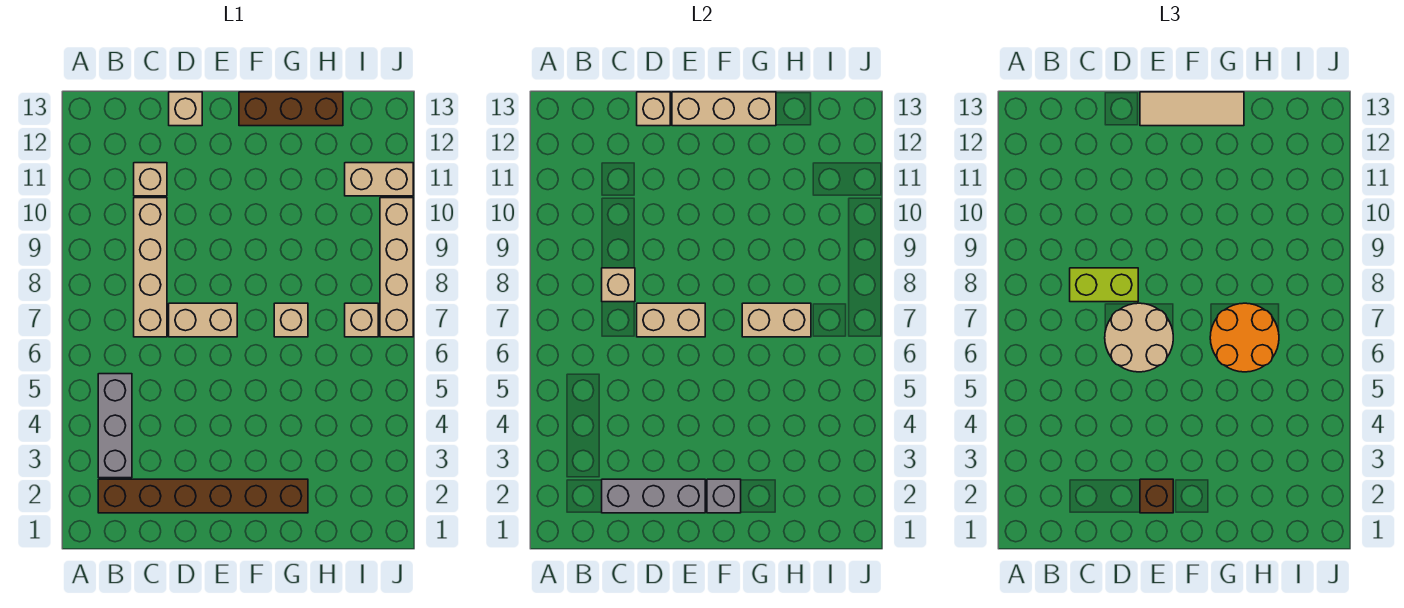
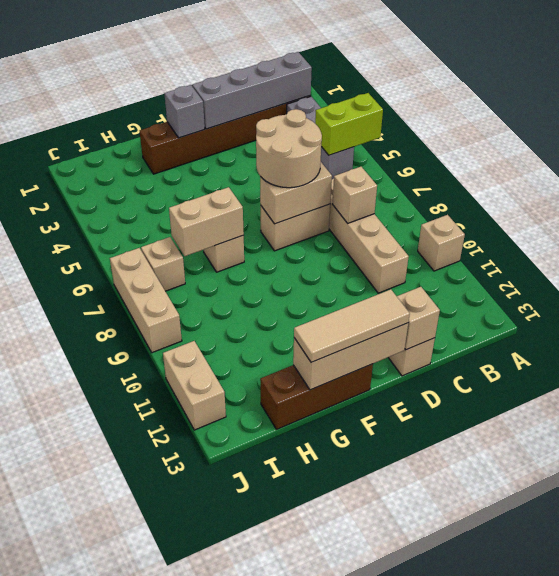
grey 1x3 brick [602,479,705,513] -> grey 1x4 brick [192,52,312,129]
lime 1x2 brick [1070,268,1138,302] -> lime 1x2 brick moved to [315,93,383,155]
tan 1x1 brick [134,163,167,196] -> tan 1x1 brick moved to [418,215,465,271]
brown 1x1 brick [1140,479,1173,513] -> none
orange 2x2 round brick [1210,303,1279,372] -> none
tan 1x2 brick [345,163,413,196] -> tan 1x2 brick turned to [163,341,226,430]
tan 1x4 brick [380,198,413,337] -> tan 1x3 brick [110,248,182,353]

